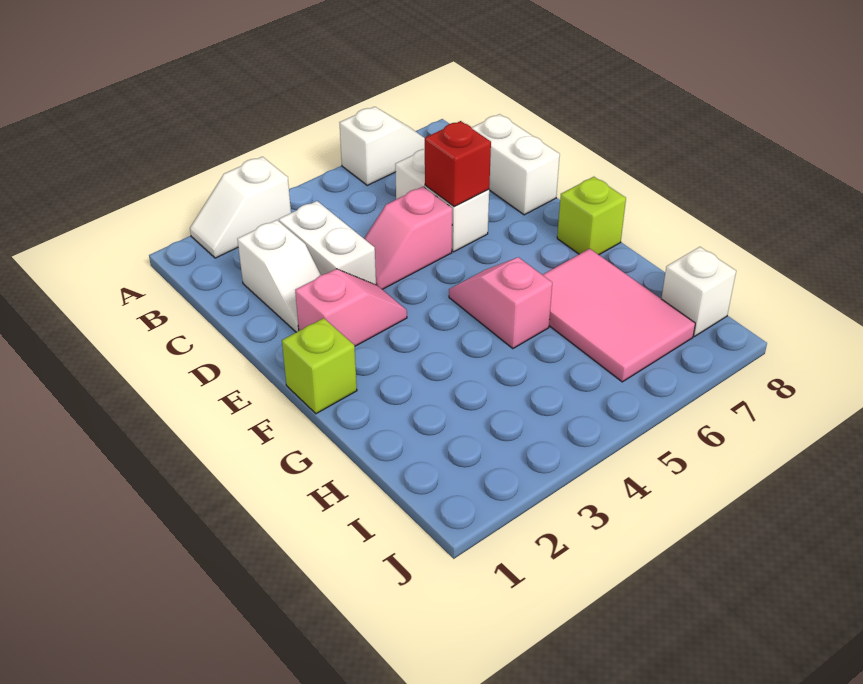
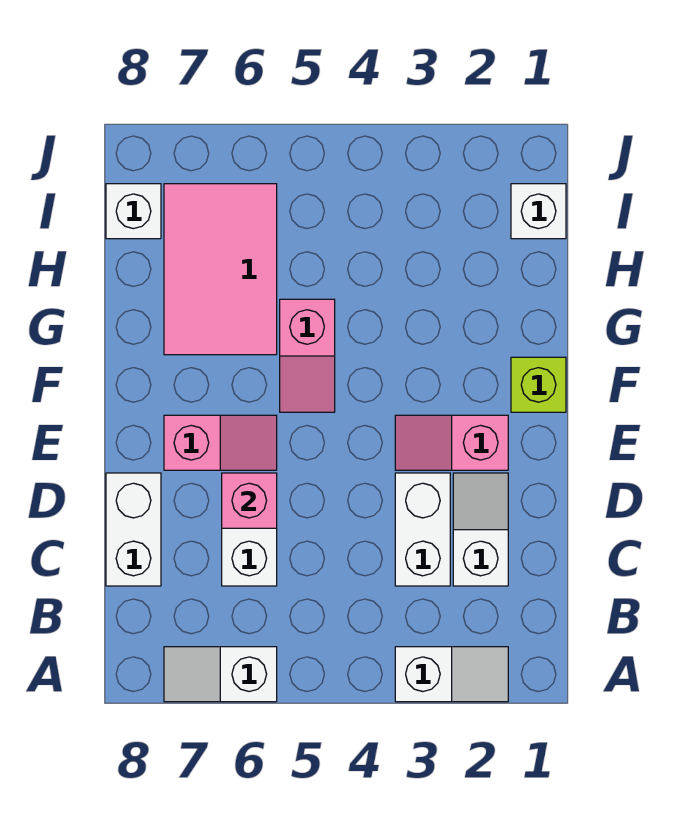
pink 1x2 slope [364,187,452,289] -> pink 1x2 slope moved to [164,415,277,470]
red 1x1 brick [425,121,491,206] -> pink 1x1 brick [222,473,277,528]
lime 1x1 brick [557,177,626,255] -> none
none -> white 1x1 brick [511,184,566,239]

